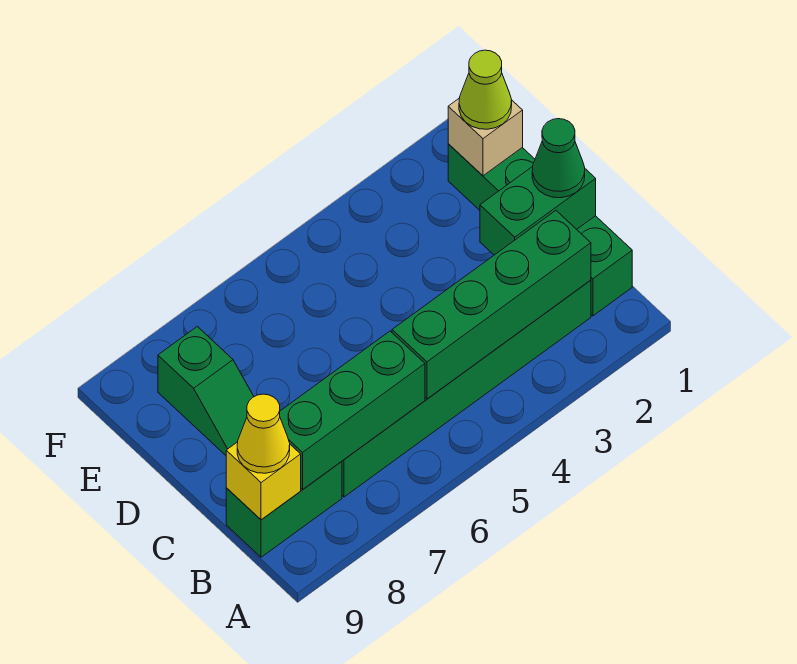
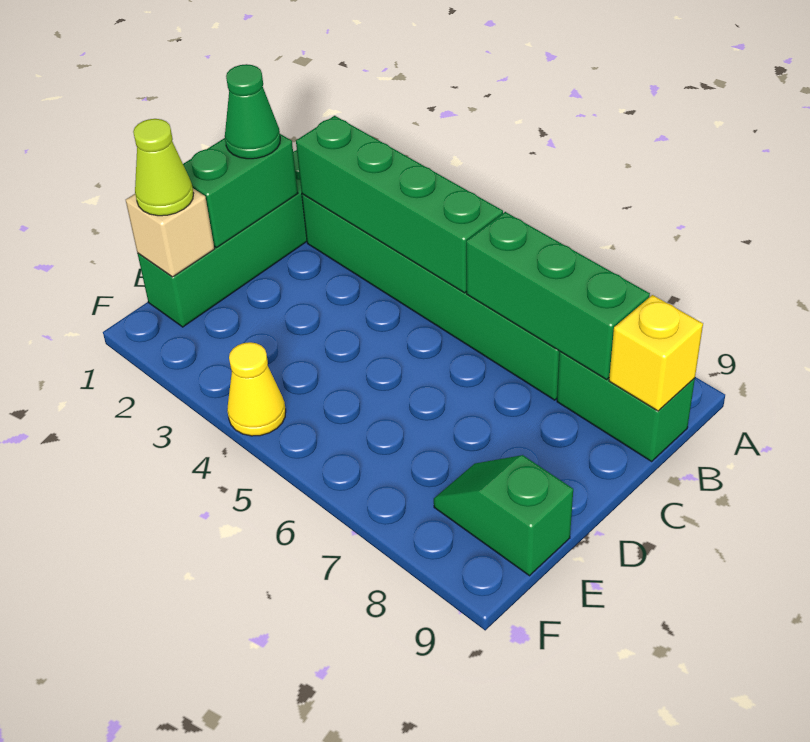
yellow 1x1 cone [237,394,290,473] -> yellow 1x1 cone moved to [227,342,286,436]
green 1x2 brick [480,167,596,255] -> green 1x2 brick turned to [183,134,298,248]
green 1x2 slope [158,326,254,455] -> green 1x2 slope turned to [434,455,573,576]

